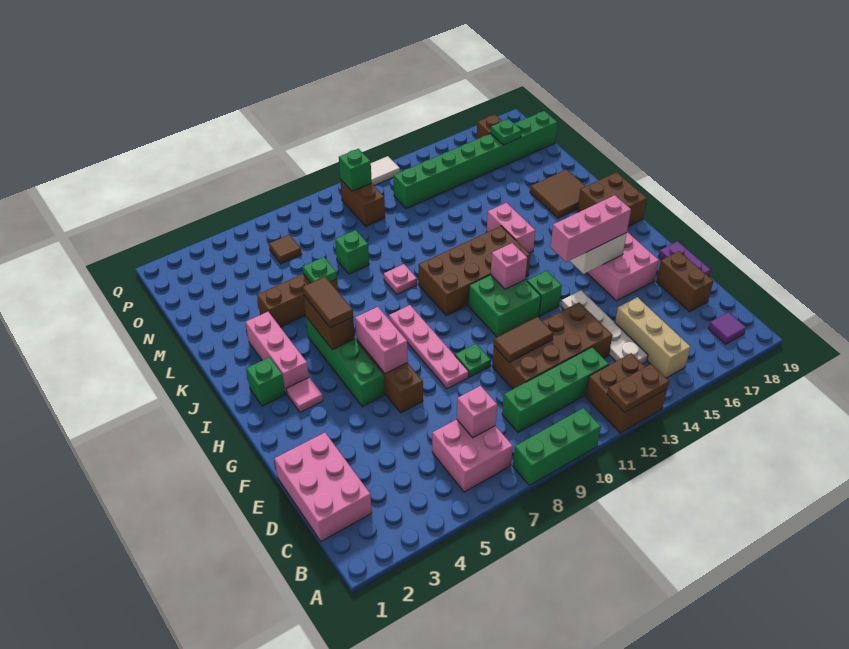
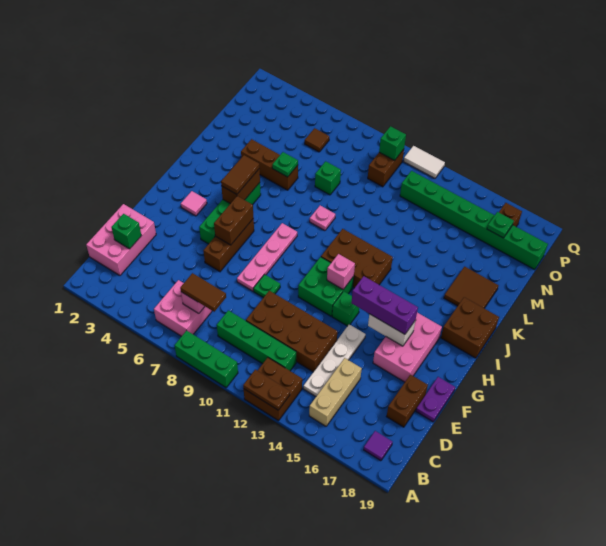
brown 1x2 tile [494,317,553,362] -> brown 1x2 tile moved to [180,273,226,312]
pink 1x2 brick [355,307,408,374] -> brown 1x2 brick [214,196,253,245]
pink 1x3 brick [551,195,631,262] -> purple 1x3 brick [351,276,418,334]
green 1x1 brick [246,357,285,406] -> green 1x1 brick moved to [111,214,142,249]
pink 1x3 brick [246,312,309,394] -> none
brown 2x4 brick [419,226,530,316] -> brown 2x3 brick [321,229,393,288]
pink 1x2 brick [487,203,535,253] -> none

